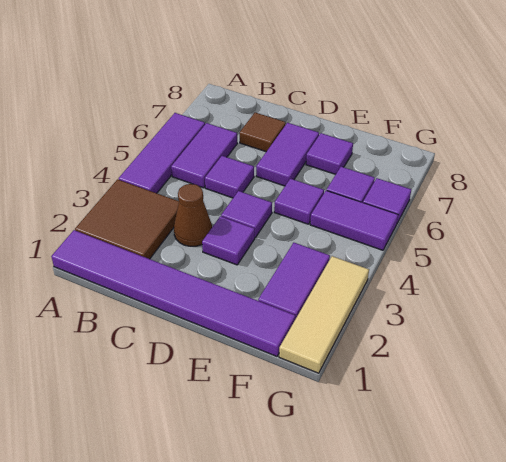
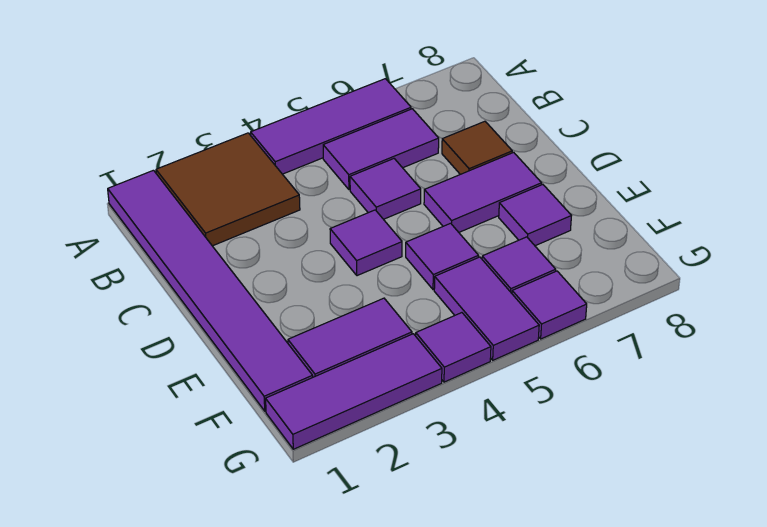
brown 1x1 cone [174,184,212,246] -> none
purple 1x1 tile [202,216,255,265] -> purple 1x1 tile moved to [416,313,491,382]
tan 1x3 tile [279,256,369,373] -> purple 1x3 tile [266,334,442,449]

